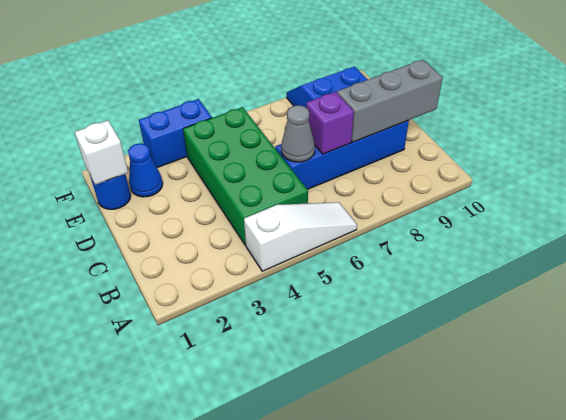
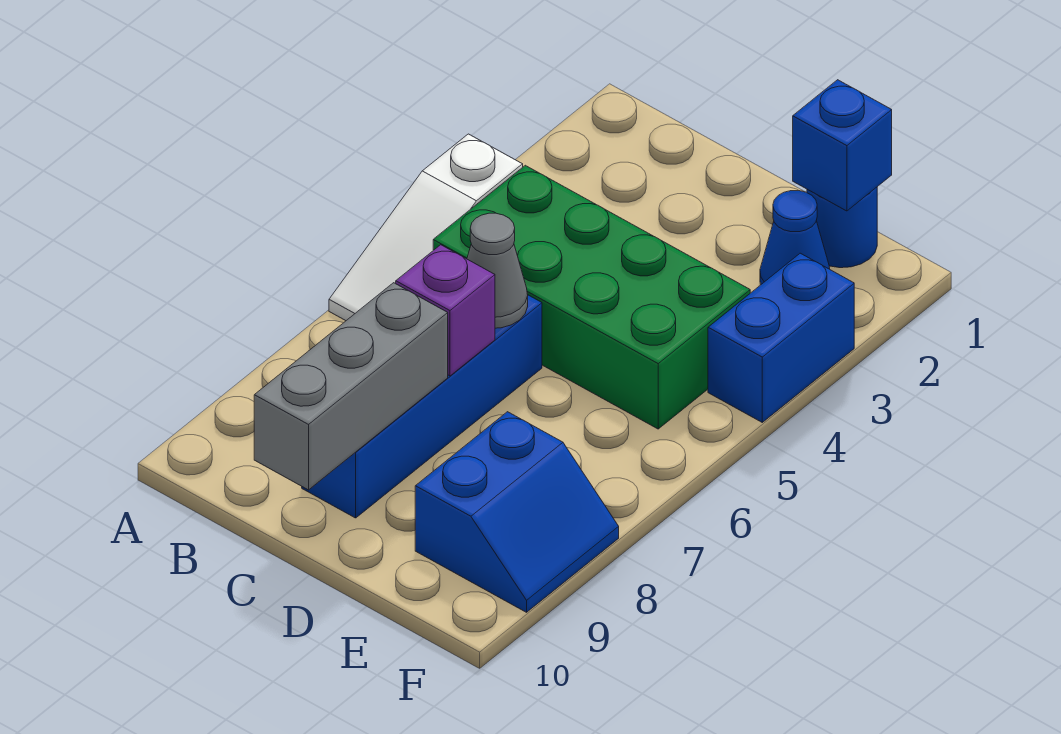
white 1x1 brick [75,120,128,185] -> blue 1x1 brick [793,80,892,211]

